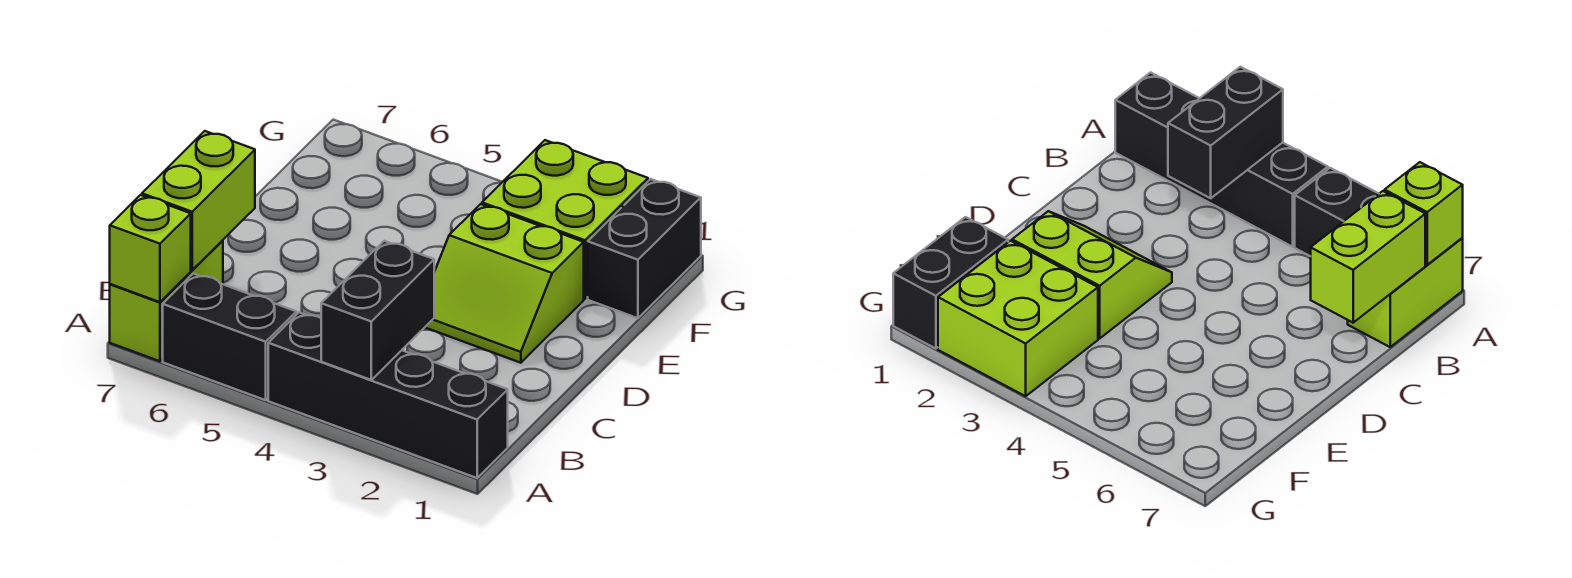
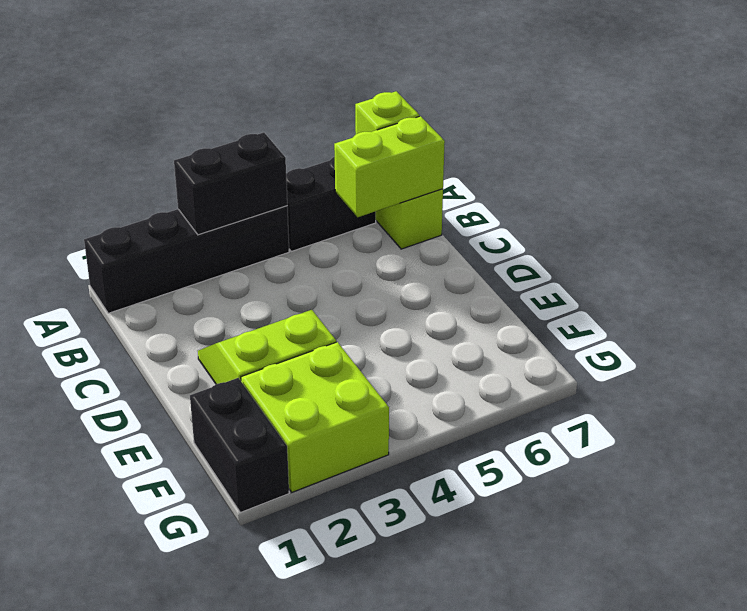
black 1x2 brick [321,241,434,380] -> black 1x2 brick turned to [174,132,287,235]
lime 1x2 brick [142,131,255,270] -> lime 1x2 brick turned to [334,116,445,217]

